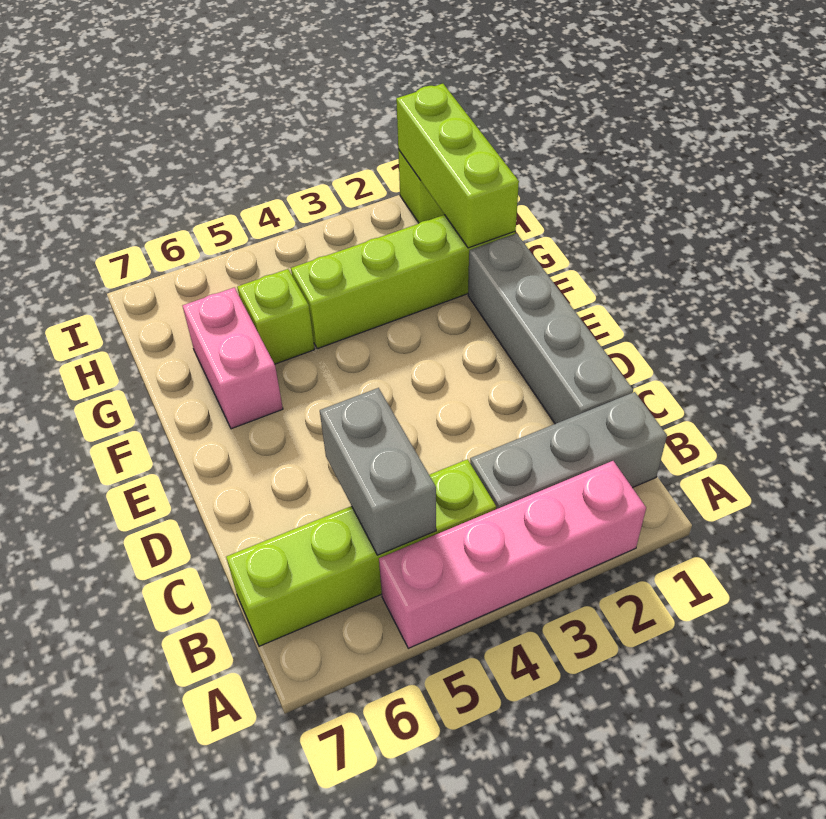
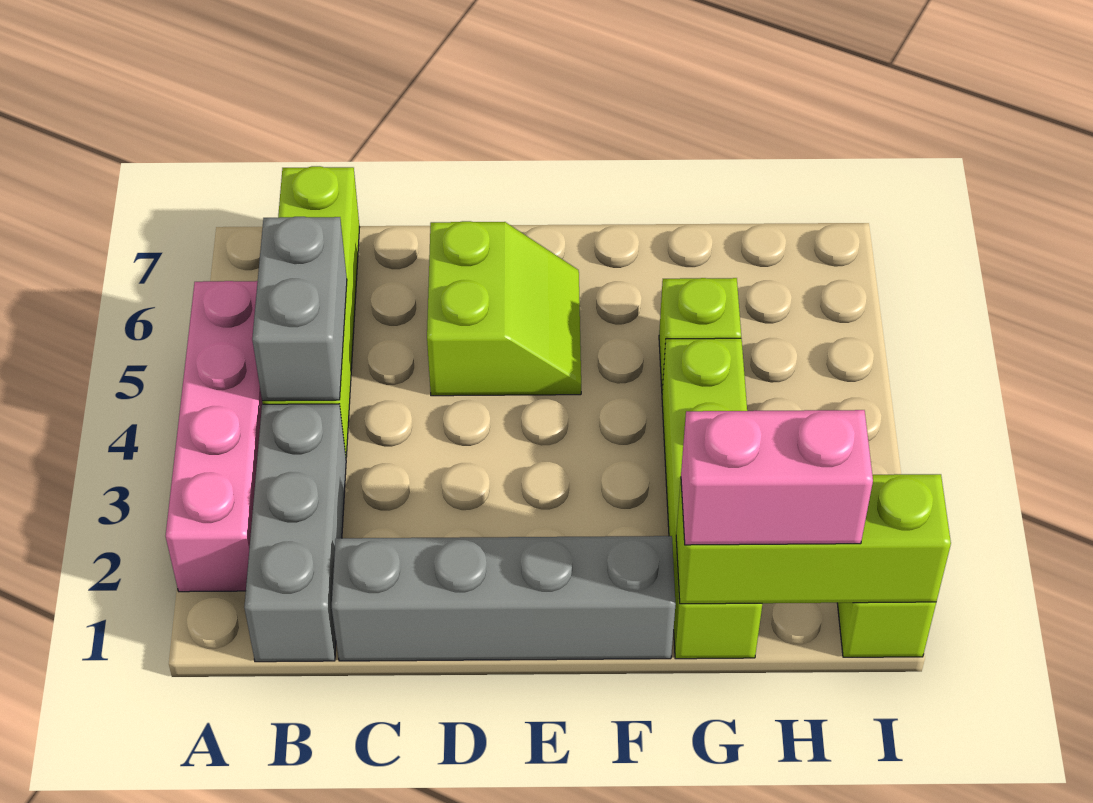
grey 1x2 brick [320,388,436,555] -> grey 1x2 brick turned to [252,217,347,401]
none -> lime 2x2 slope [427,221,581,396]
pink 1x2 brick [183,287,283,429] -> pink 1x2 brick moved to [681,410,873,545]

